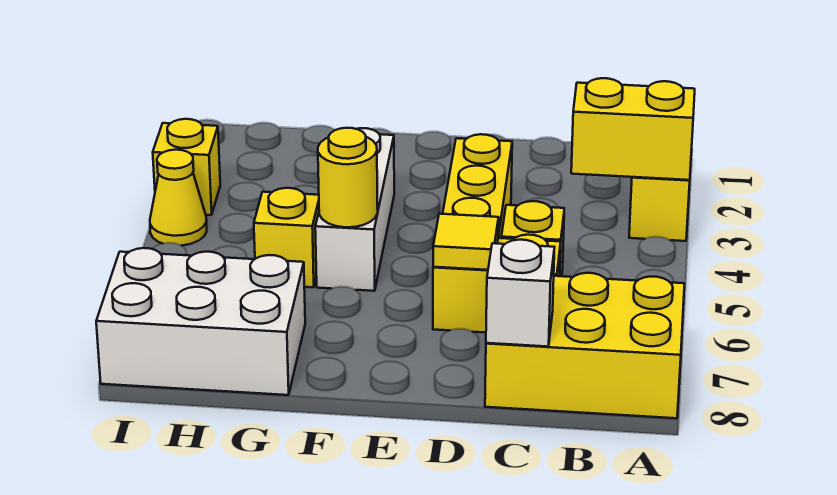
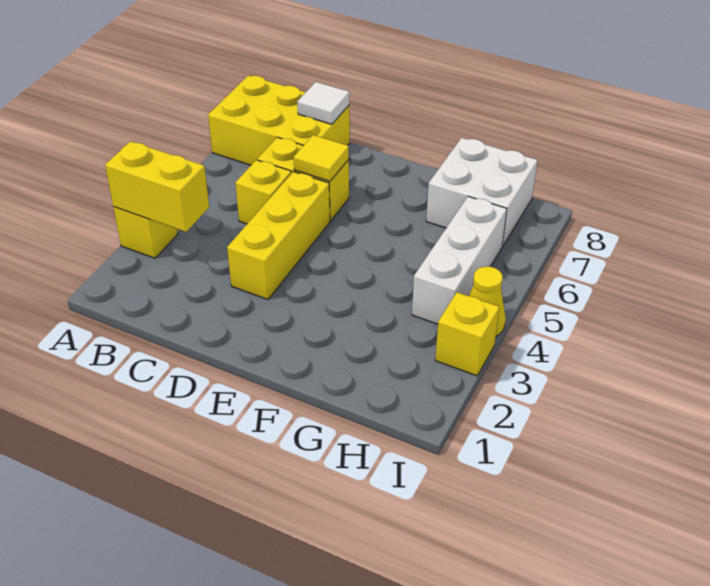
white 1x1 brick [486,240,555,347] -> white 1x1 tile [297,82,349,124]
white 1x3 brick [315,128,394,291] -> white 1x3 brick moved to [412,196,507,324]
yellow 1x1 round brick [318,128,378,227] -> none
yellow 1x1 brick [254,188,319,287] -> none
white 2x3 brick [96,248,305,395] -> white 2x2 brick [426,138,537,246]

